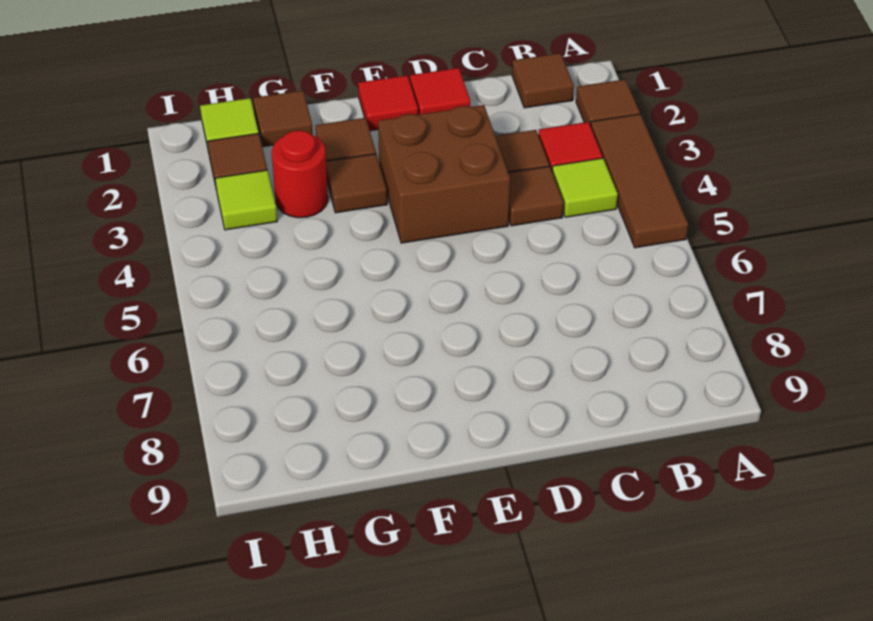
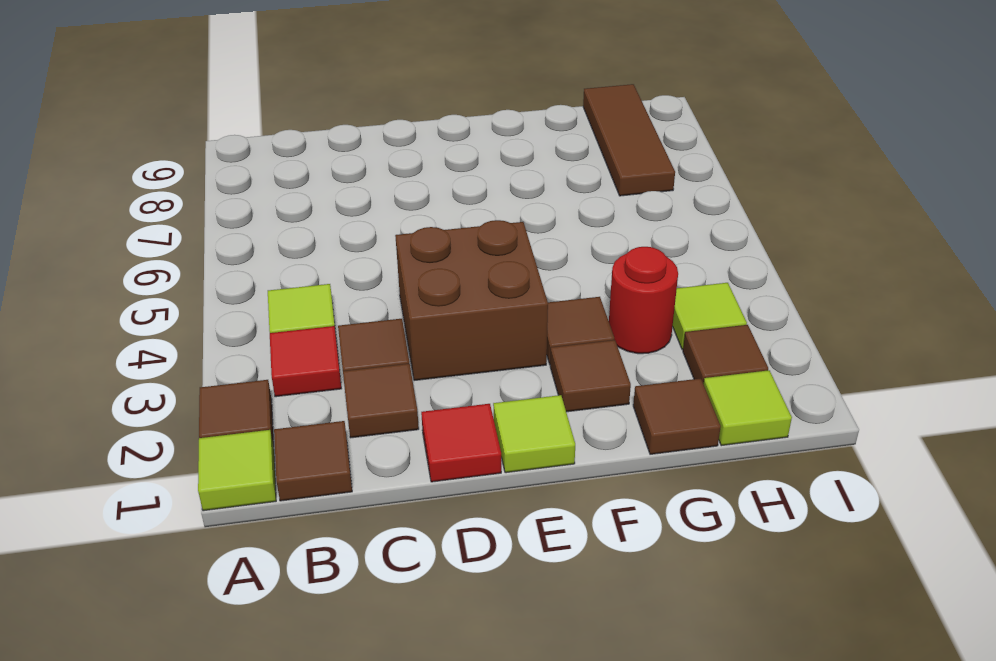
none -> lime 1x1 tile [198,430,276,511]
brown 1x3 tile [591,114,688,248] -> brown 1x3 tile moved to [583,84,675,196]
brown 1x1 tile [509,166,564,226] -> brown 1x1 tile moved to [343,363,419,438]
red 1x1 tile [358,75,418,131] -> lime 1x1 tile [493,395,575,473]

